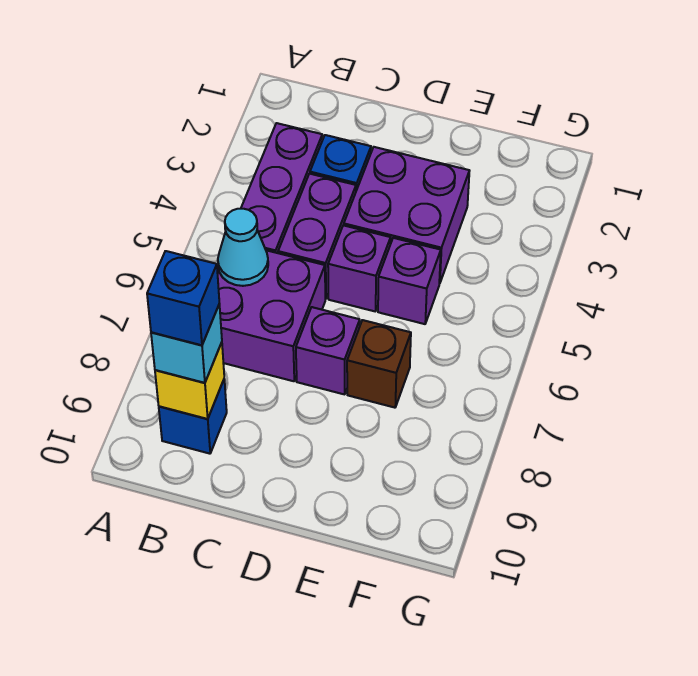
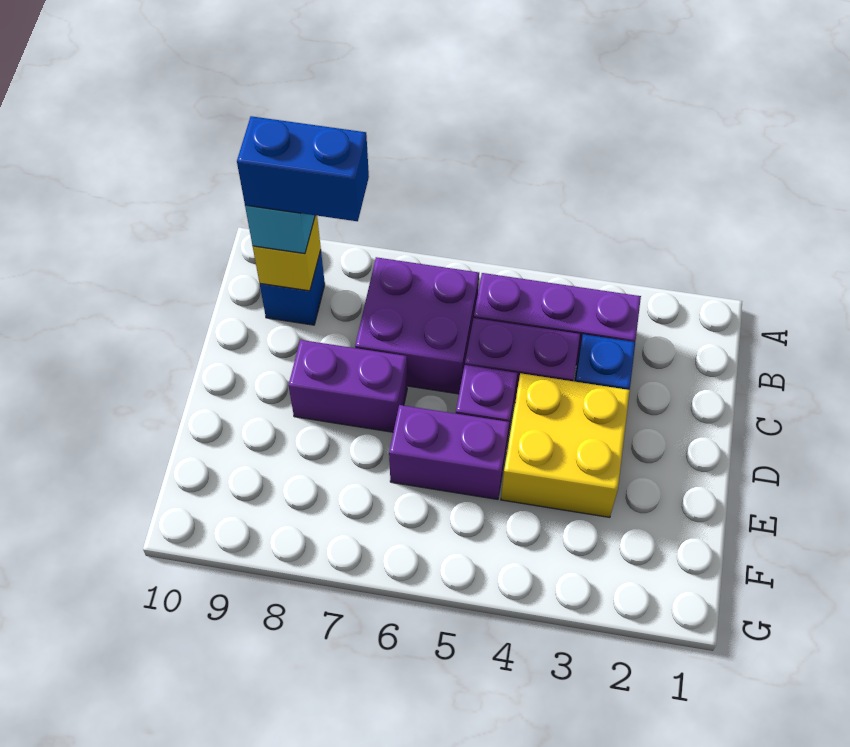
cyan 1x1 cone [218,209,268,286] -> none
blue 1x1 brick [147,251,219,345] -> blue 1x2 brick [237,116,369,221]
purple 2x2 brick [344,147,469,284] -> yellow 2x2 brick [501,373,630,517]
purple 1x1 brick [296,307,360,394] -> purple 1x2 brick [288,340,407,432]
purple 1x1 brick [378,238,441,324] -> purple 1x2 brick [389,405,509,499]
brown 1x1 brick [347,320,411,408] -> none

